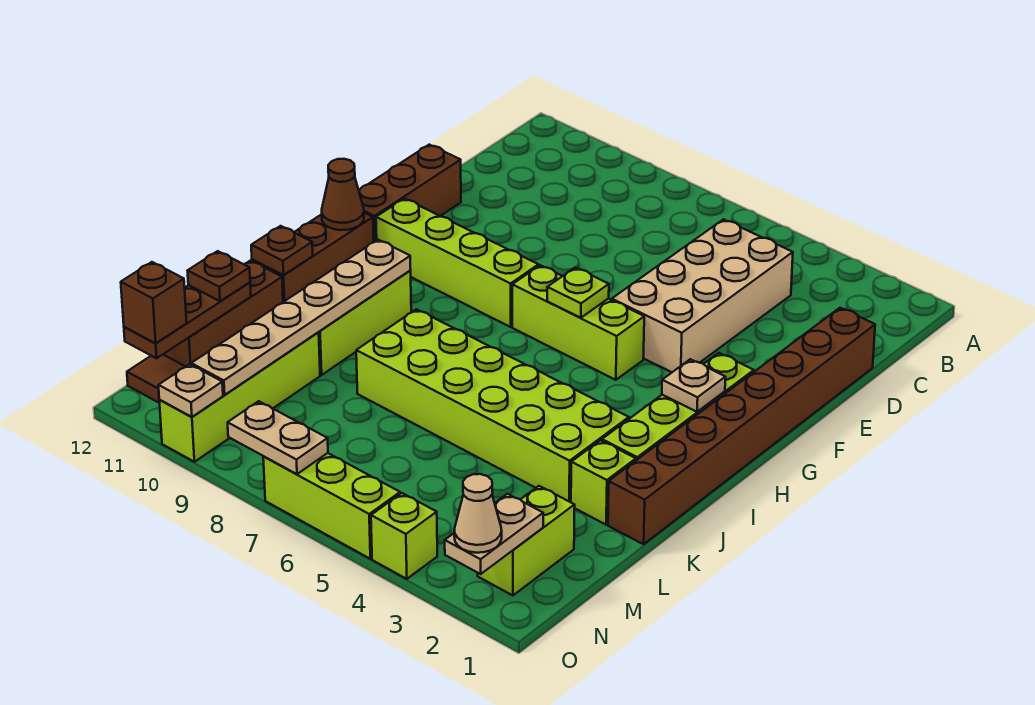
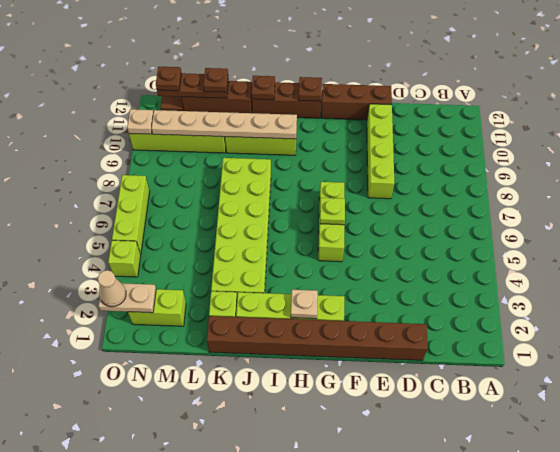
tan 2x4 brick [612,219,793,372] -> none
lime 1x4 brick [376,199,538,327] -> lime 1x4 brick moved to [367,104,394,199]
brown 1x1 cone [322,159,364,230] -> brown 1x1 plate [299,77,322,101]
brown 1x1 brick [121,262,187,343] -> brown 1x1 plate [156,67,182,91]
tan 1x2 plate [228,401,328,474] -> none

